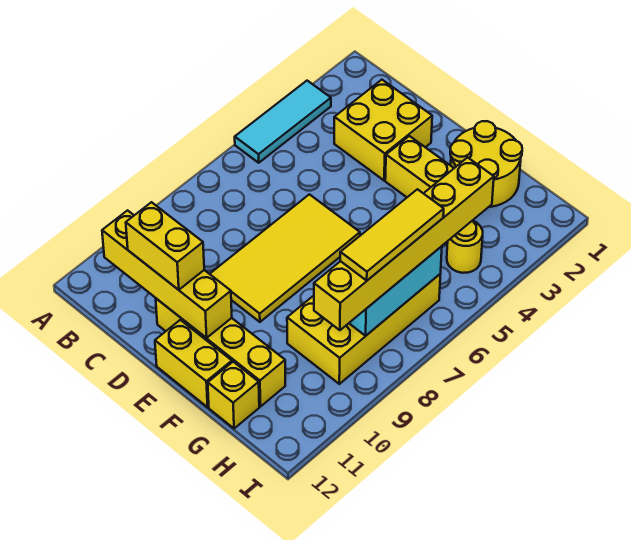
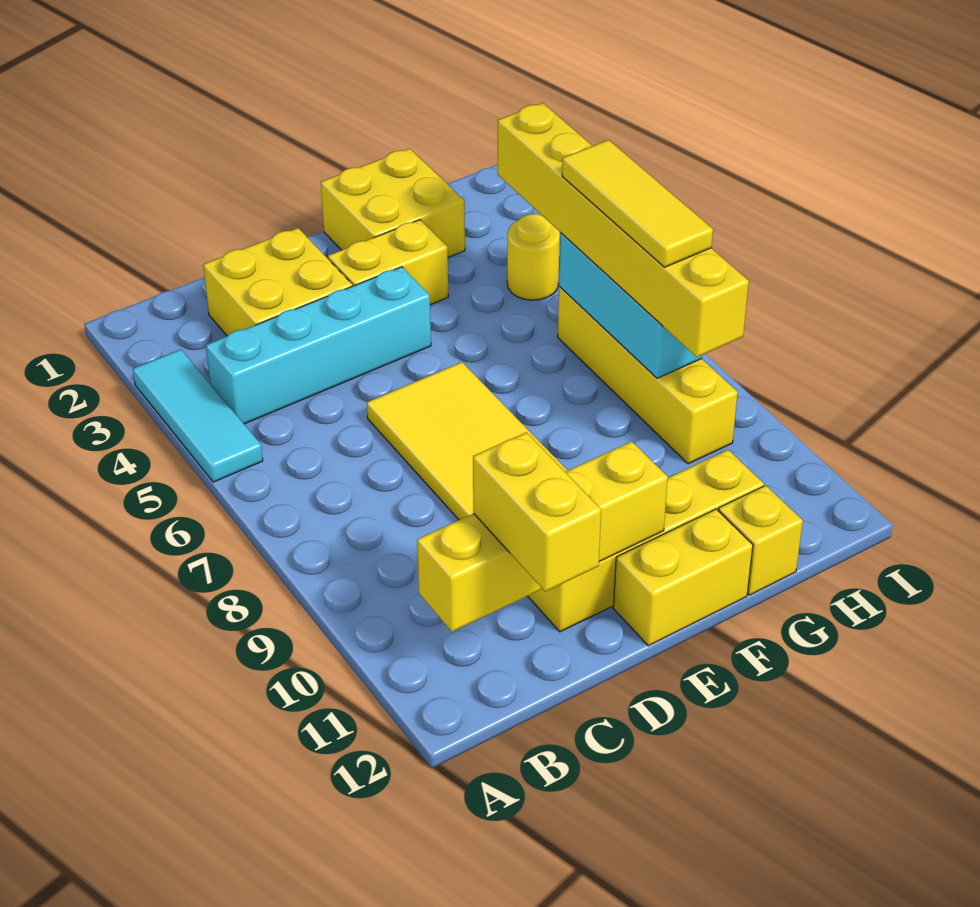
none -> cyan 1x4 brick [206,267,431,424]
yellow 1x2 brick [126,202,204,290] -> yellow 1x2 brick turned to [473,432,601,592]
yellow 2x2 round brick [450,121,522,207] -> yellow 2x2 brick [321,149,465,257]
yellow 2x4 brick [287,274,440,384] -> yellow 1x4 brick [558,287,738,464]

